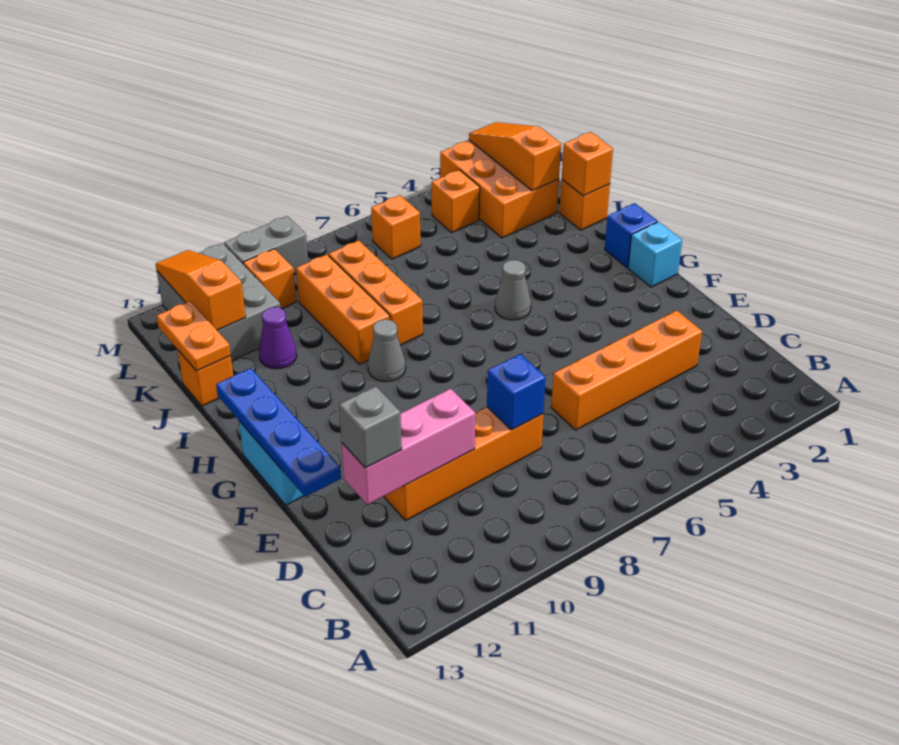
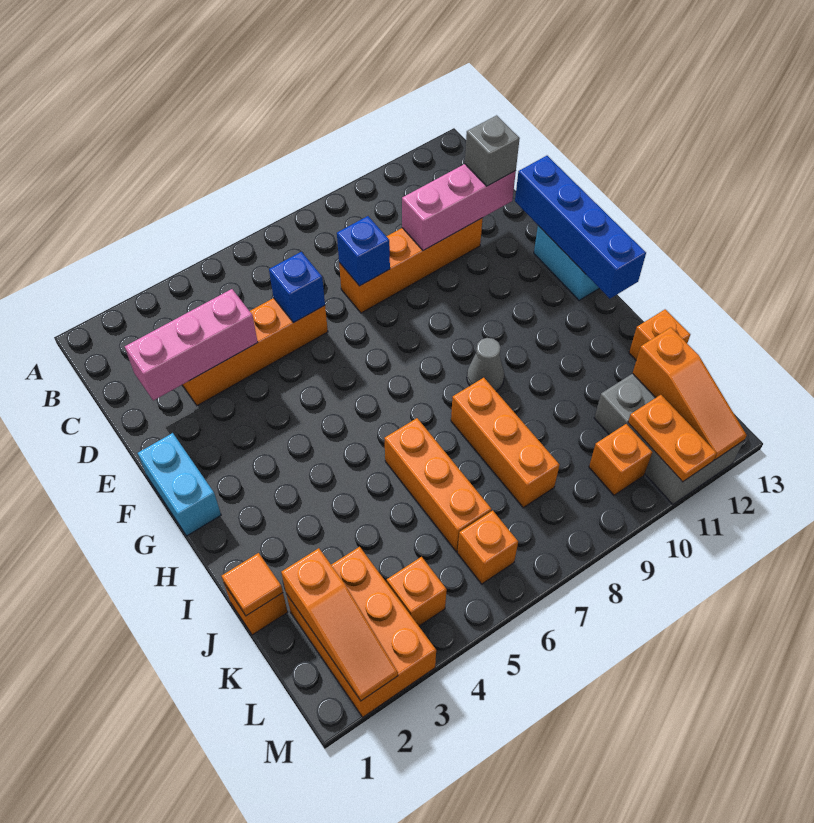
none -> pink 1x3 brick [125,289,258,401]
blue 1x4 plate [216,368,341,497] -> blue 1x4 brick [515,156,646,299]
cyan 1x1 brick [628,222,682,287] -> cyan 1x2 brick [138,433,221,536]
blue 1x1 brick [605,203,657,268] -> blue 1x1 brick moved to [269,252,325,323]
grey 1x1 cone [495,260,531,320] -> none
orange 1x3 brick [296,254,390,364] -> orange 1x3 brick moved to [384,418,491,552]
orange 1x1 brick [562,132,613,196] -> orange 1x1 tile [222,553,283,616]
purple 1x1 cone [259,307,297,369] -> none
orange 1x2 plate [157,301,231,371] -> orange 1x2 plate moved to [628,395,717,482]
grey 1x2 brick [224,216,308,274] -> none

